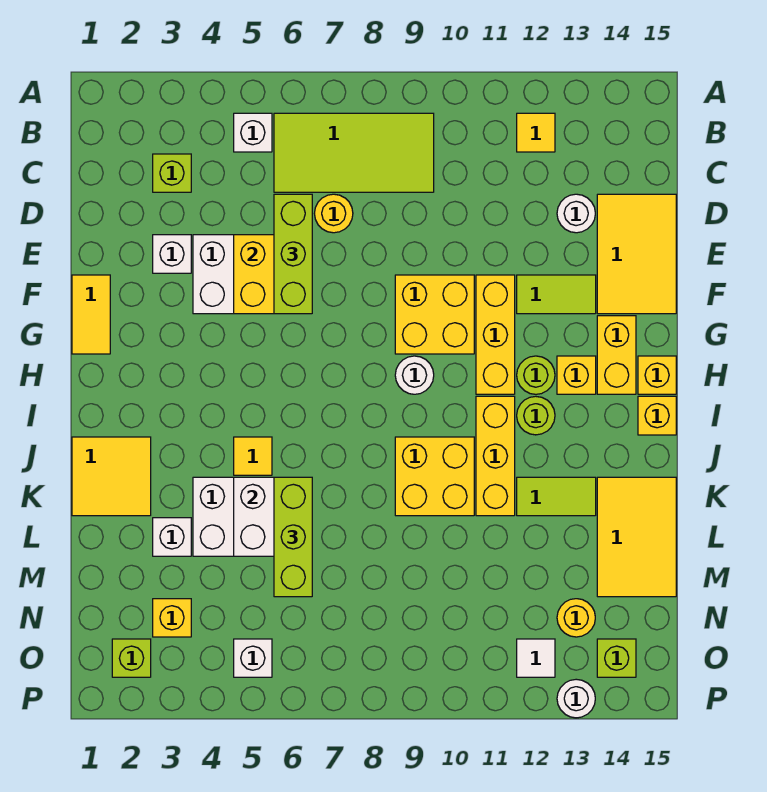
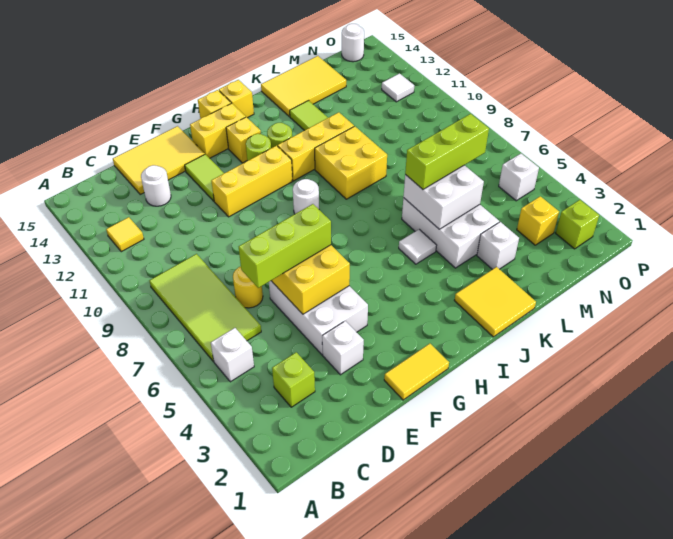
yellow 2x2 brick [395,275,474,354] -> none
yellow 1x1 tile [234,437,272,475] -> white 1x1 tile [399,229,437,264]
yellow 1x1 round brick [557,599,595,637] -> none
lime 1x1 brick [597,639,636,677] -> none
white 1x1 round brick [557,679,595,718] -> white 1x1 round brick moved to [342,24,364,62]

